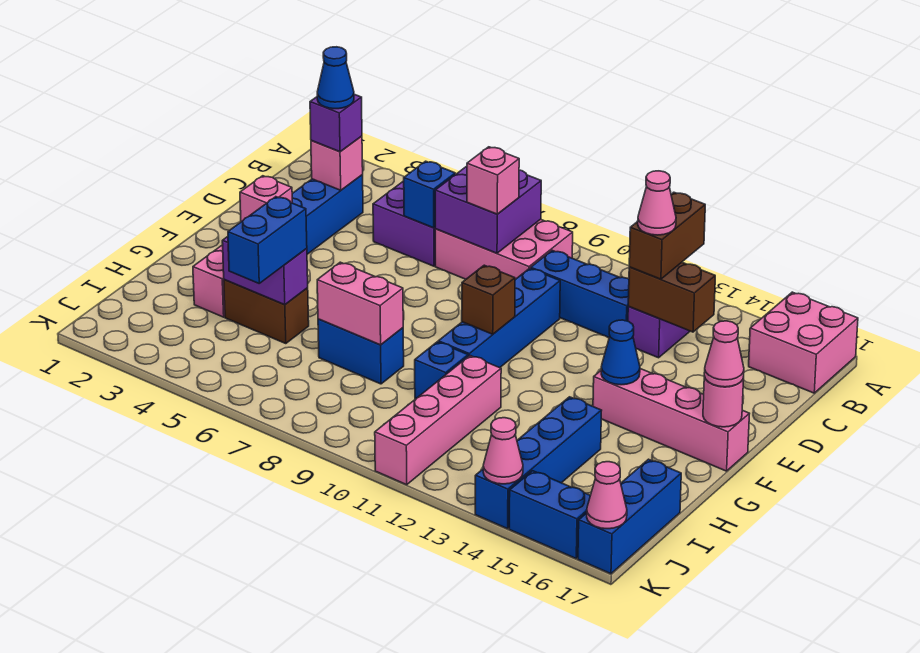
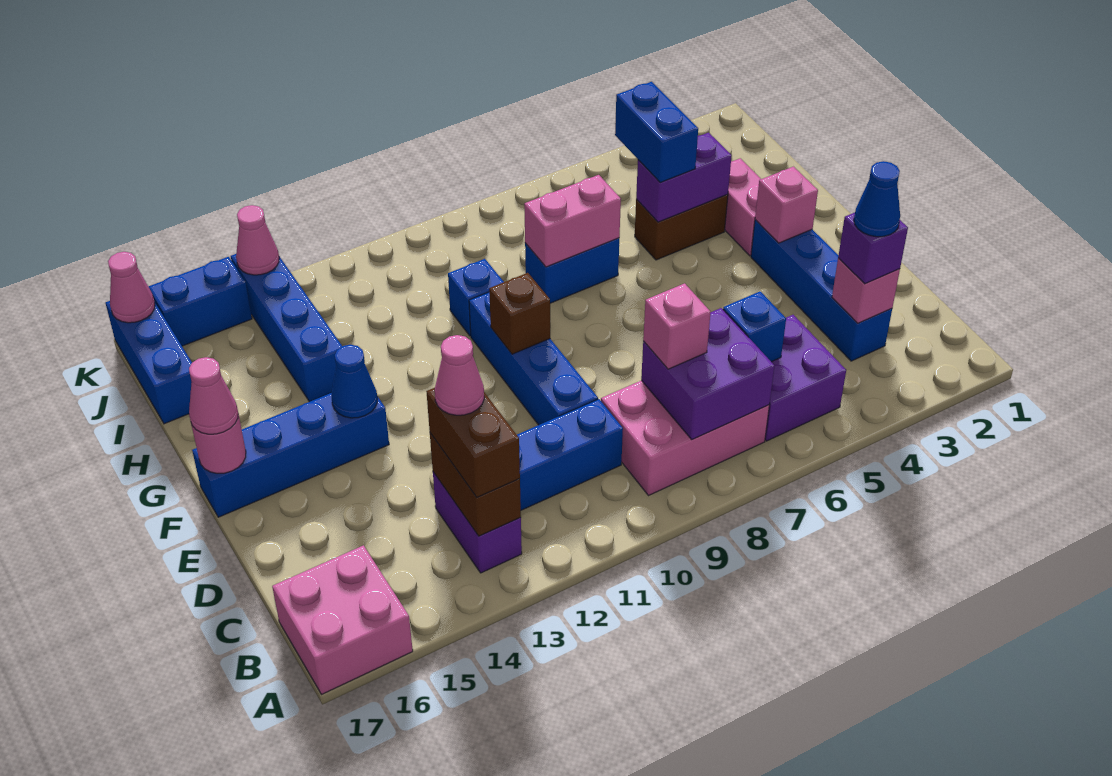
brown 1x2 brick [628,262,715,332] -> brown 1x2 brick turned to [430,433,521,536]
pink 1x4 brick [593,369,749,471] -> blue 1x4 brick [192,393,389,517]
pink 1x4 brick [375,356,501,485] -> none

